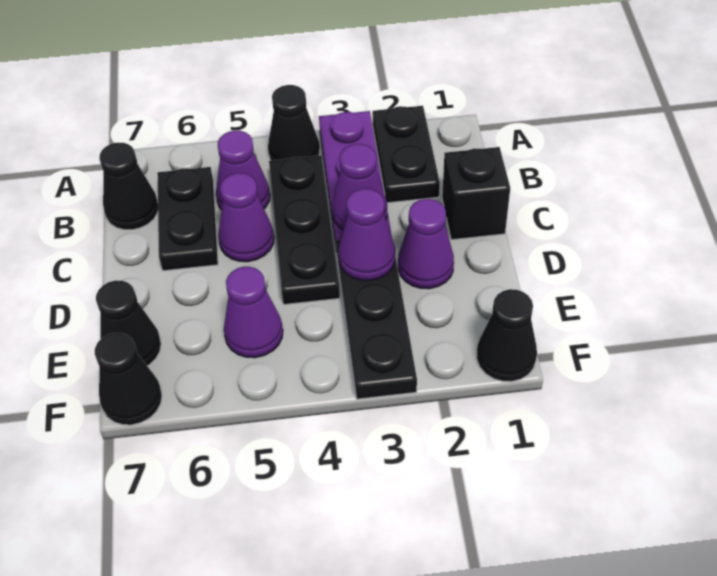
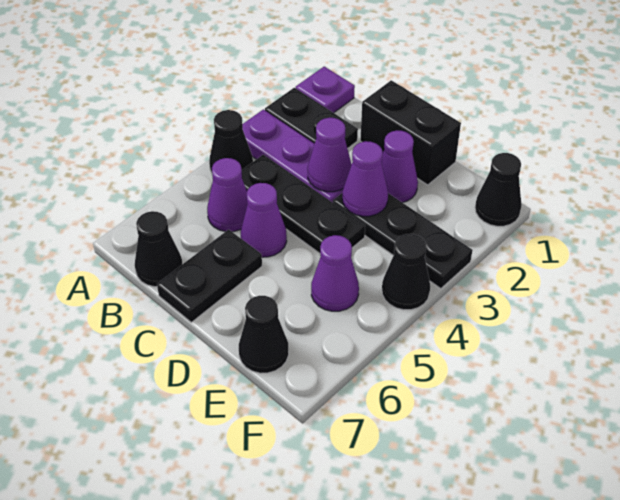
none -> purple 1x1 plate [296,67,355,113]
black 1x2 plate [157,167,218,271] -> black 1x2 plate turned to [157,229,262,322]
black 1x1 brick [442,147,510,240] -> black 1x2 brick [360,80,461,185]
black 1x1 cone [95,333,162,425] -> black 1x1 cone moved to [382,234,430,310]

